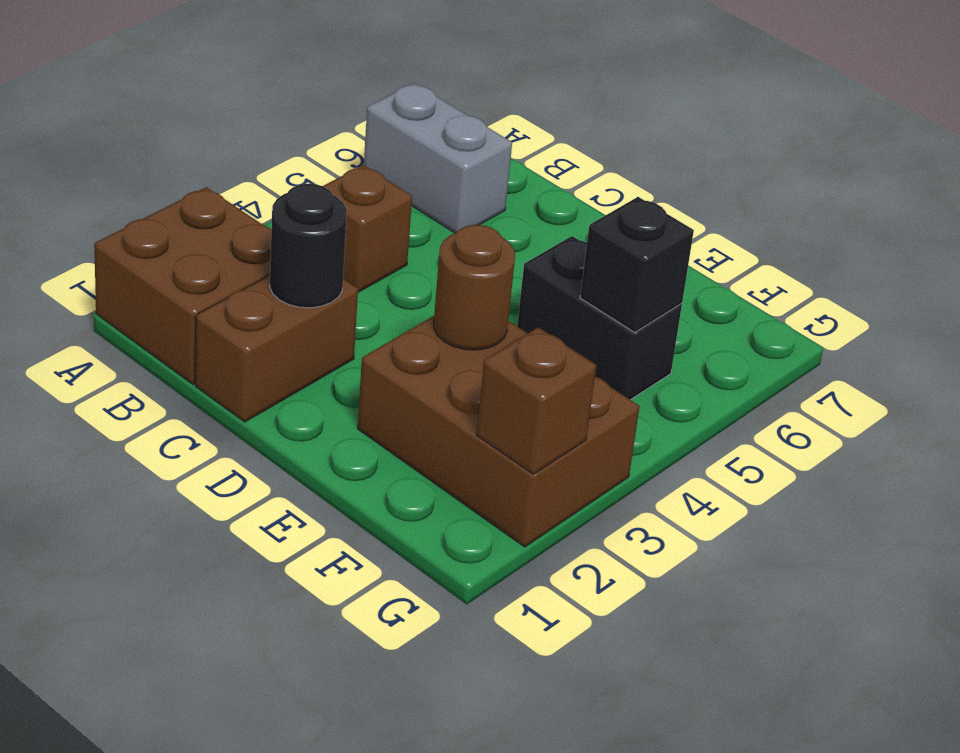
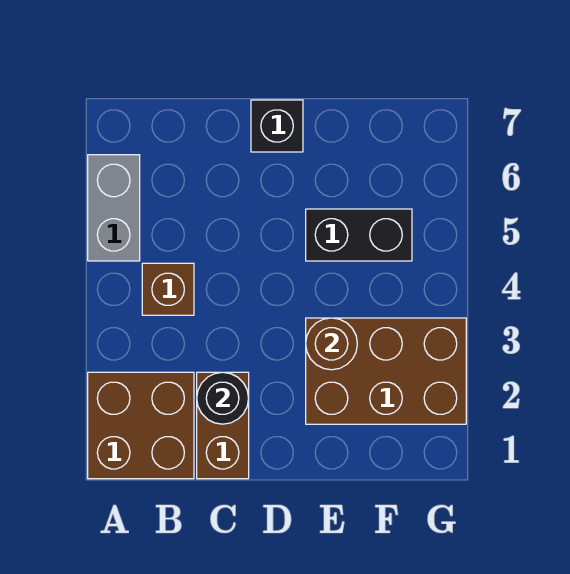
grey 1x2 brick [364,83,512,233] -> grey 1x2 brick turned to [88,155,140,261]
black 1x1 brick [580,197,694,332] -> black 1x1 brick moved to [251,100,303,152]
brown 1x1 brick [477,327,596,474] -> none

